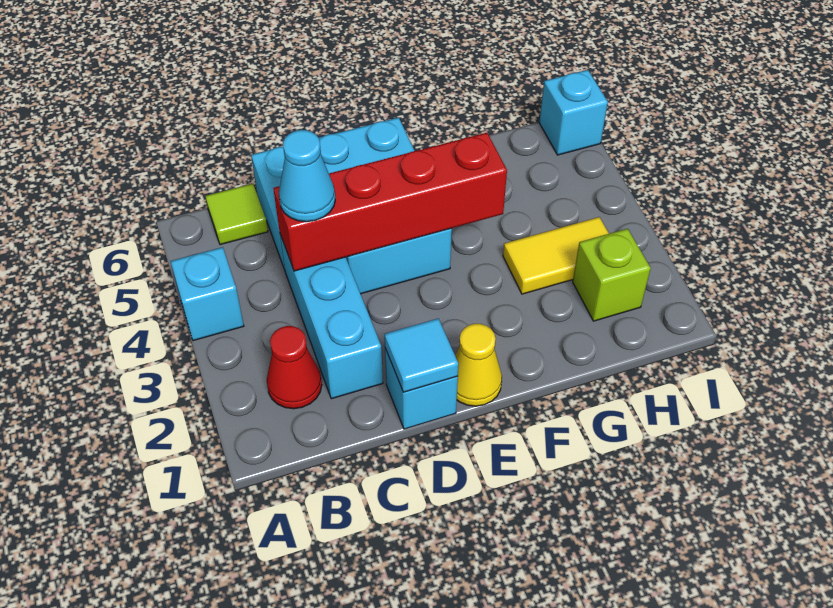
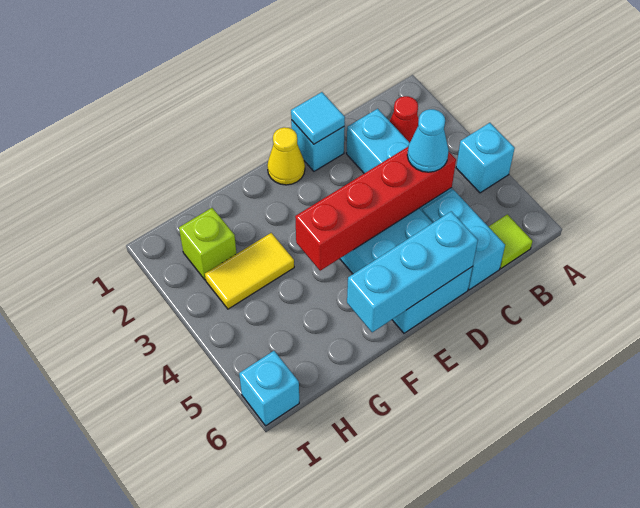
none -> cyan 1x3 brick [347,211,478,332]

